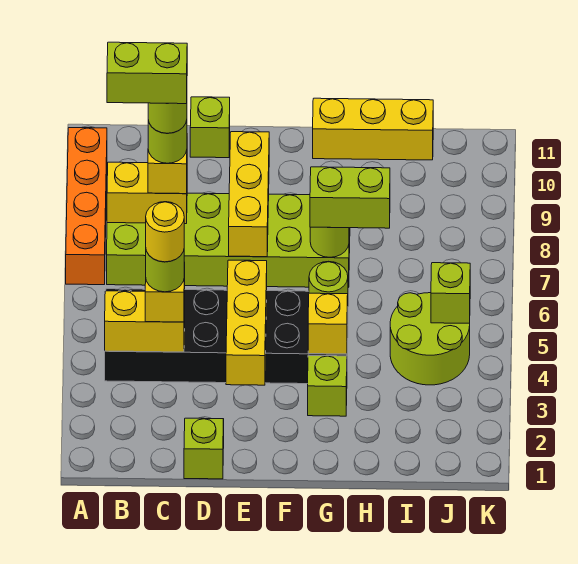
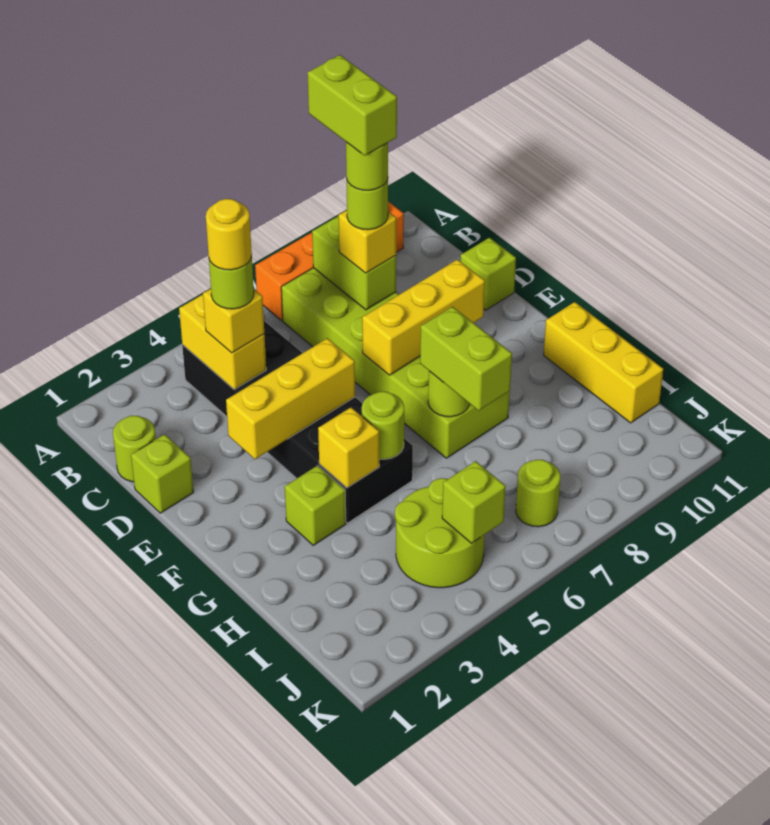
yellow 1x2 brick [107,162,187,224] -> lime 1x2 brick [312,216,396,310]
none -> lime 1x1 round brick [113,416,156,482]
none -> lime 1x1 round brick [516,460,560,527]

